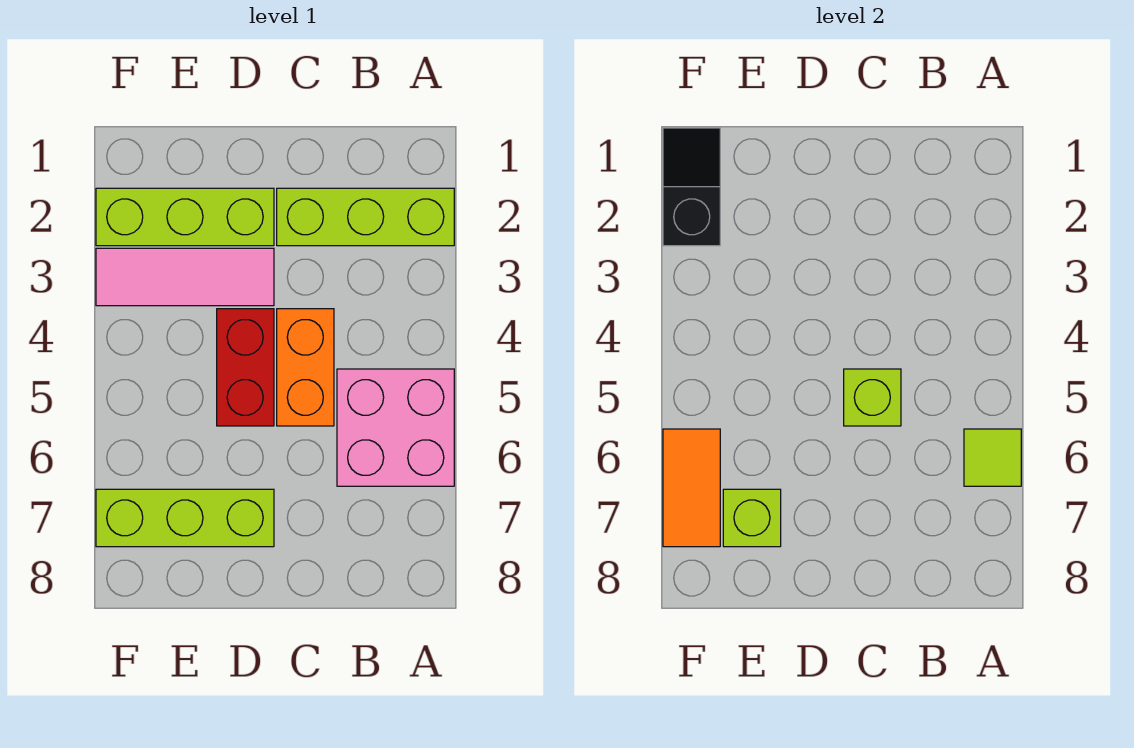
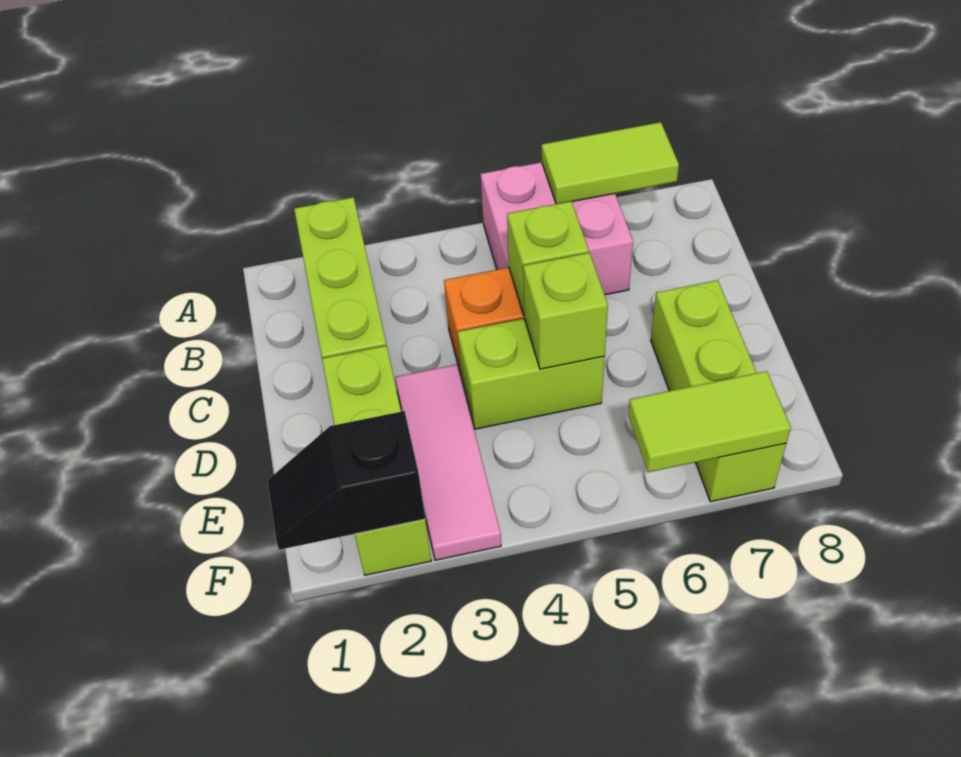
lime 1x1 tile [964,429,1021,486] -> lime 1x2 tile [542,122,679,204]
red 1x2 brick [217,309,274,426] -> lime 1x2 brick [458,319,605,429]
lime 1x1 brick [723,489,781,547] -> lime 1x1 brick moved to [523,253,608,369]
orange 1x2 tile [663,429,720,547] -> lime 1x2 tile [628,371,791,472]

